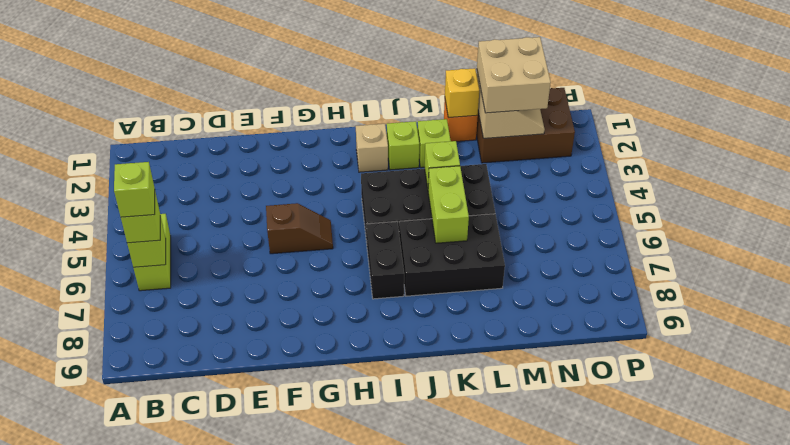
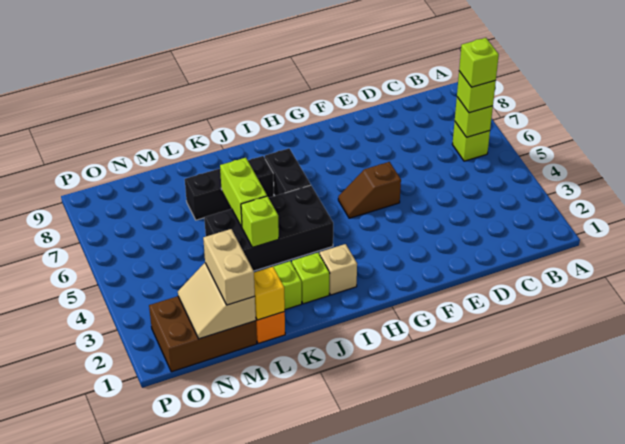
lime 1x2 brick [134,214,171,291] -> lime 1x1 brick [452,122,490,161]
black 2x3 brick [399,214,505,296] -> black 1x3 brick [185,156,274,220]
tan 2x2 brick [477,37,551,113] -> tan 1x2 brick [203,229,255,305]

